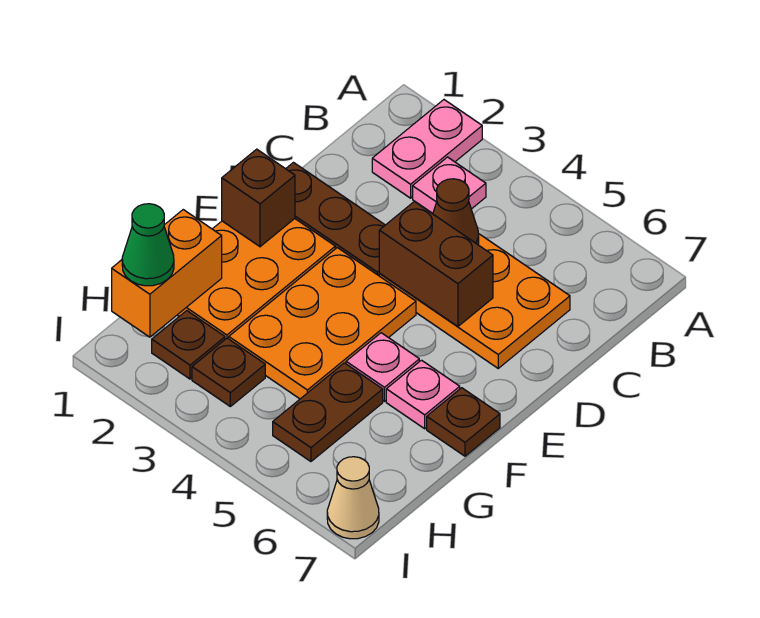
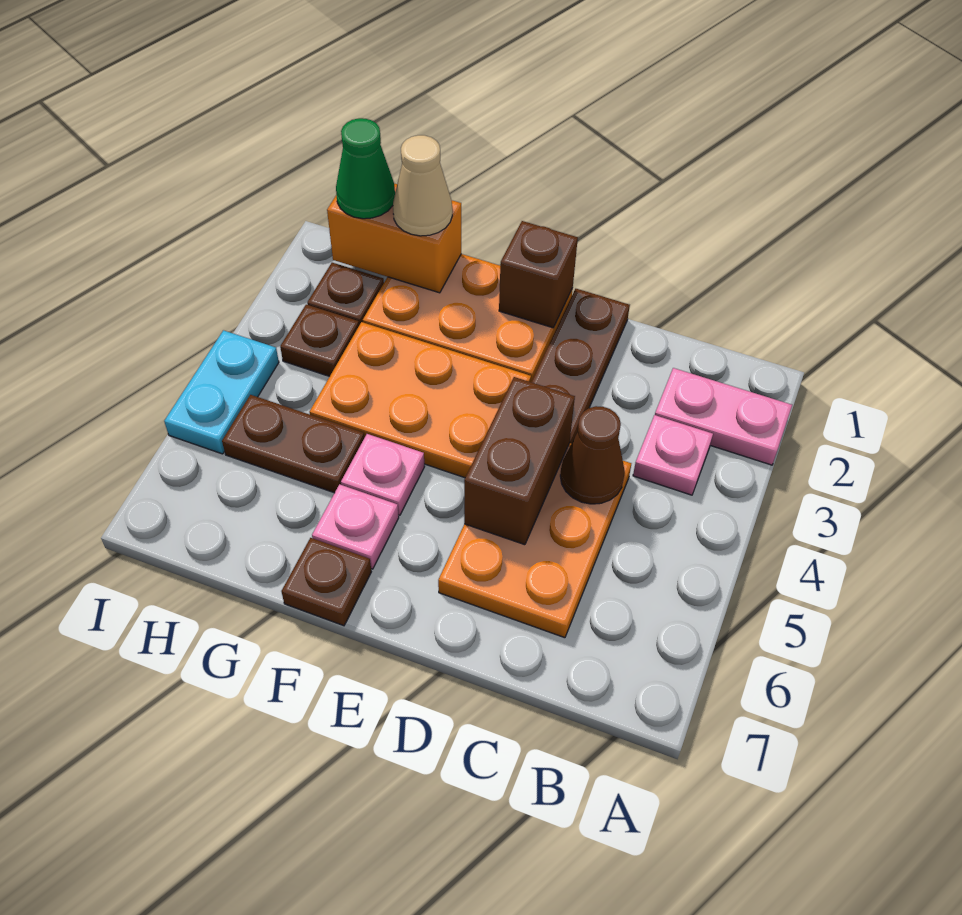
none -> cyan 1x2 plate [164,330,279,454]
tan 1x1 cone [327,457,379,539] -> tan 1x1 cone moved to [393,135,452,236]

